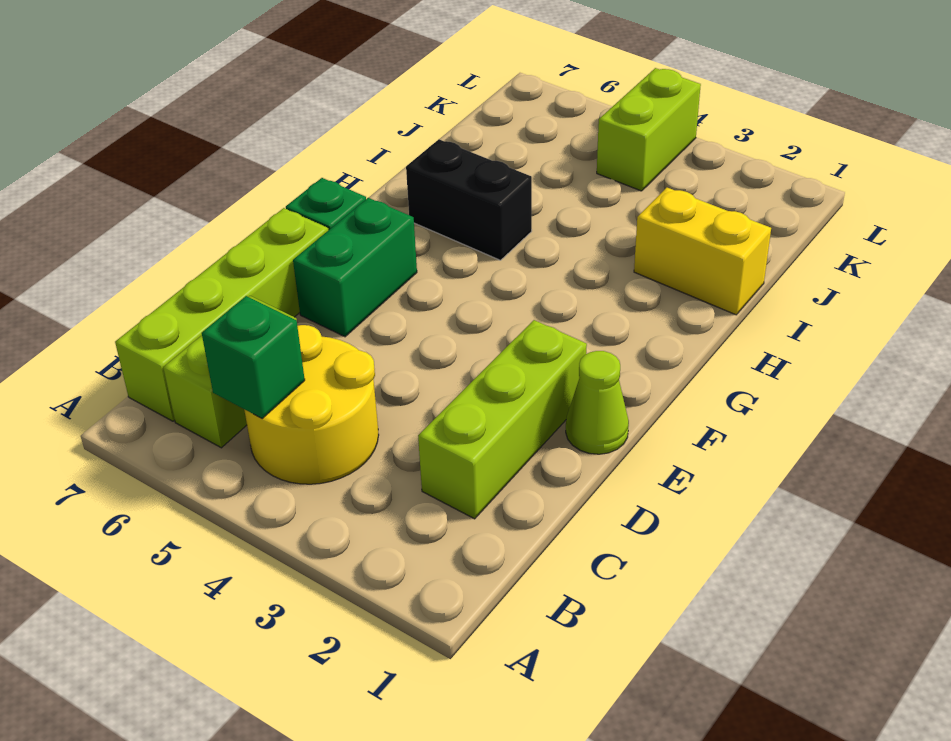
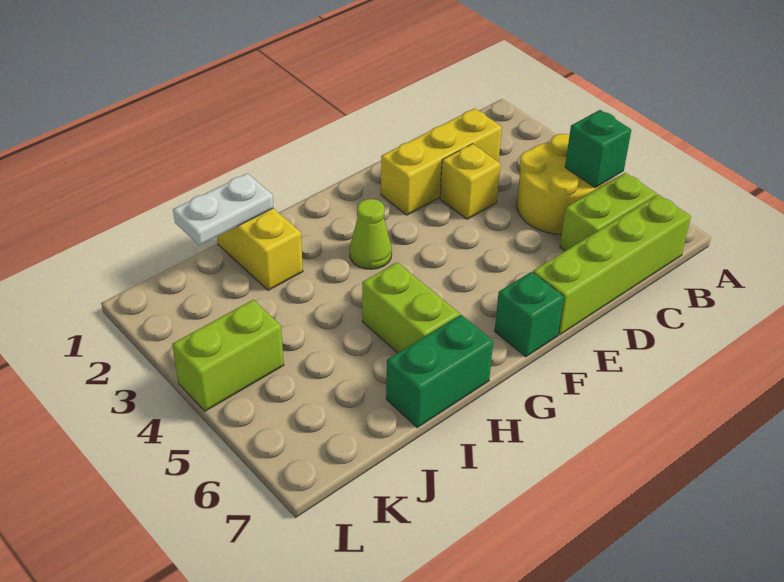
lime 1x3 brick [418,320,587,519] -> yellow 1x3 brick [381,108,502,215]
none -> yellow 1x1 brick [440,144,500,219]
lime 1x1 cone [566,351,629,454] -> lime 1x1 cone moved to [350,199,392,269]
green 1x2 brick [293,198,417,337] -> green 1x2 brick moved to [386,315,493,428]
black 1x2 brick [406,139,532,260] -> lime 1x2 brick [362,262,459,353]
none -> white 1x2 plate [173,173,273,245]

